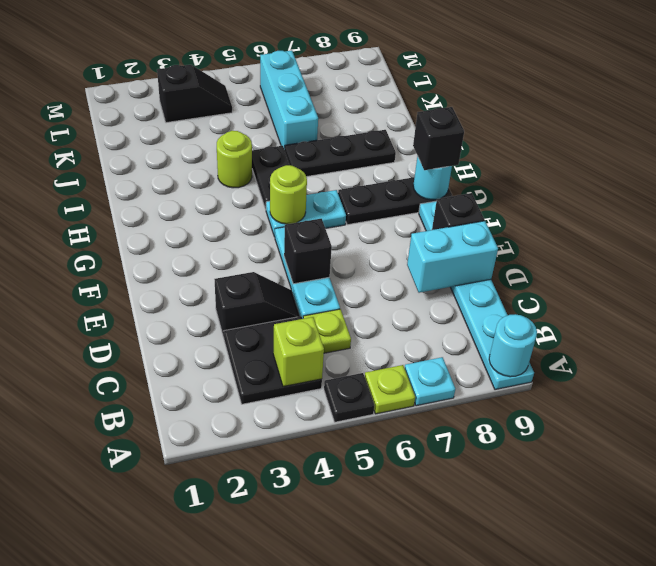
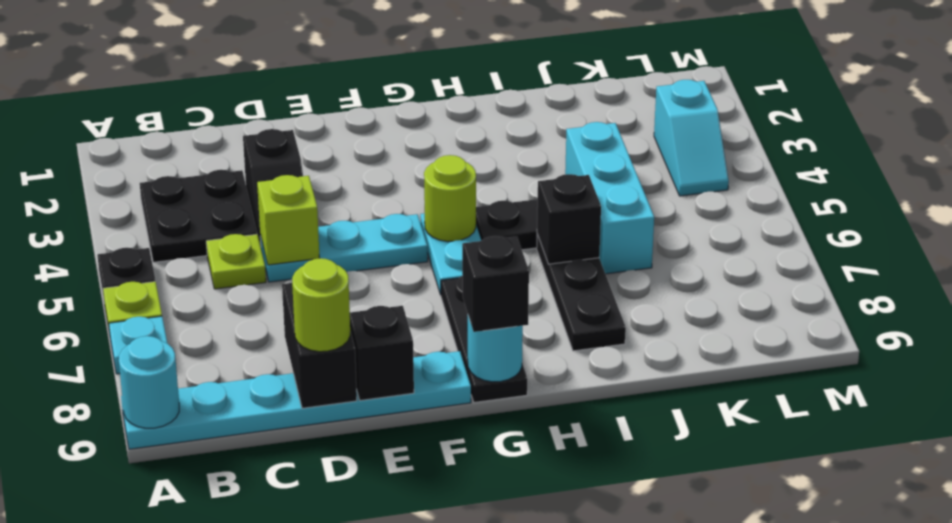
lime 1x1 brick [273,317,324,387] -> lime 1x1 brick moved to [257,175,319,265]
cyan 1x2 brick [407,221,498,293] -> black 1x2 brick [282,283,357,408]
black 1x1 brick [284,219,332,284] -> black 1x1 brick moved to [537,174,601,264]
lime 1x1 round brick [217,131,252,188] -> lime 1x1 round brick moved to [292,258,350,352]
cyan 1x3 brick [260,50,318,150] -> cyan 1x3 brick turned to [565,122,654,274]
black 1x2 slope [157,65,232,123] -> cyan 1x2 slope [654,80,729,196]

